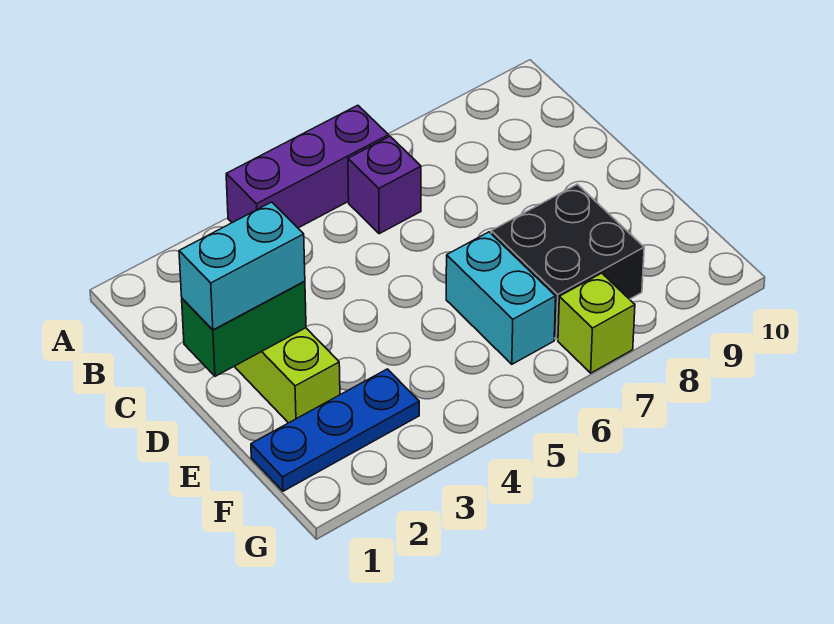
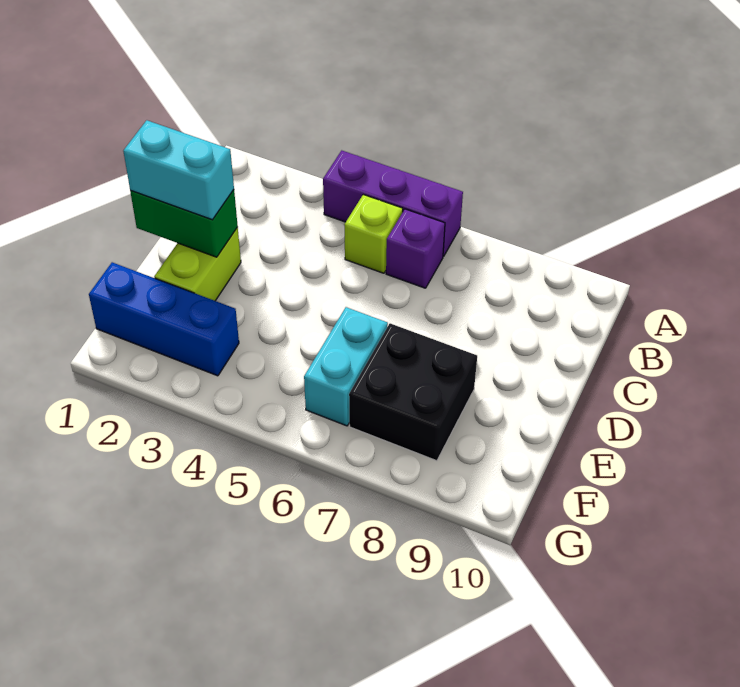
blue 1x3 plate [251,369,419,491] -> blue 1x3 brick [89,262,239,376]
lime 1x1 brick [558,273,635,373] -> lime 1x1 brick moved to [344,195,403,273]

